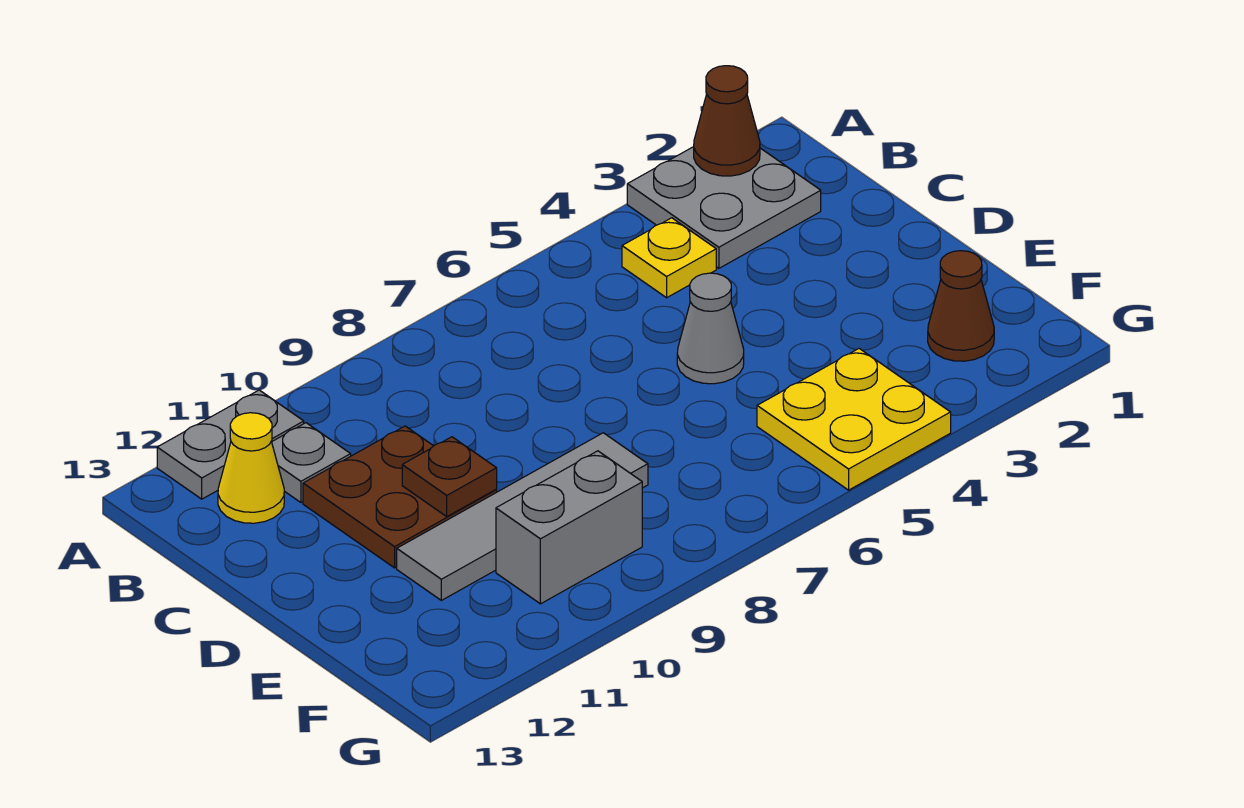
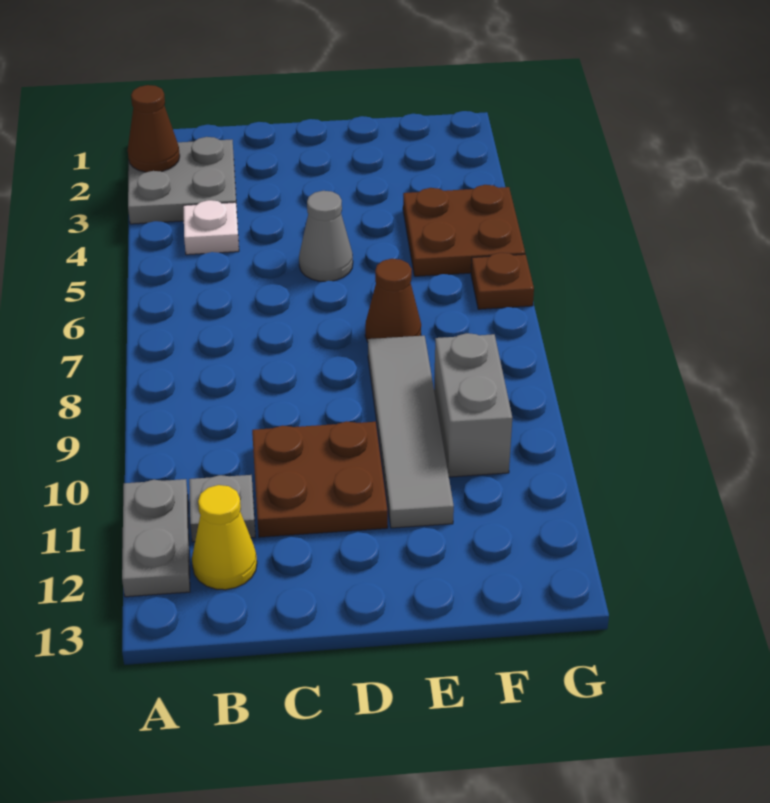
yellow 1x1 plate [622,218,716,298] -> white 1x1 plate [183,200,239,255]
brown 1x1 plate [402,437,497,517] -> brown 1x1 plate moved to [471,253,534,309]
brown 1x1 cone [928,251,994,361] -> brown 1x1 cone moved to [365,259,421,342]
yellow 2x2 plate [757,349,951,490] -> brown 2x2 plate [403,185,525,276]

